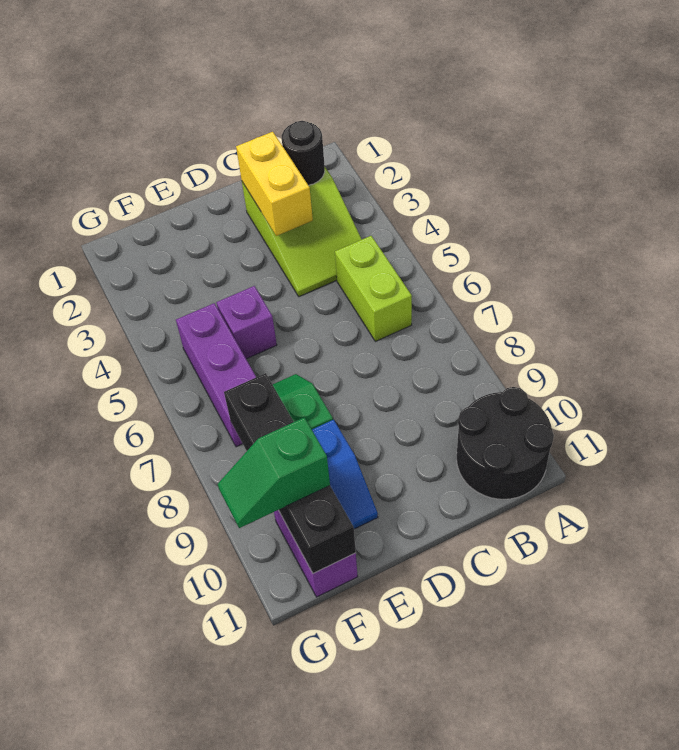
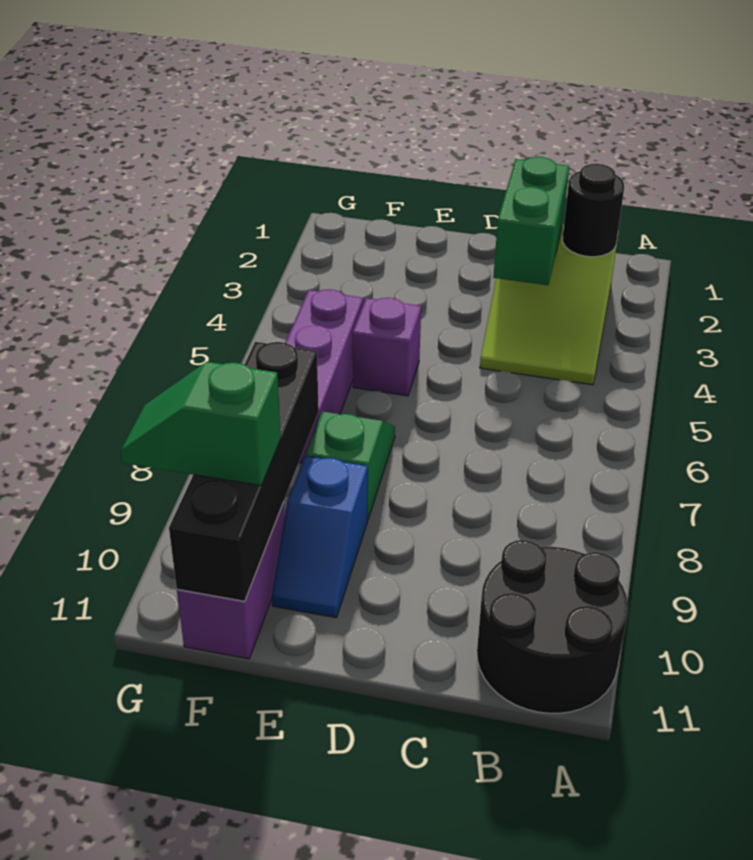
lime 1x2 brick [335,236,412,341] -> none
yellow 1x2 brick [236,132,313,236] -> green 1x2 brick [493,157,569,285]

